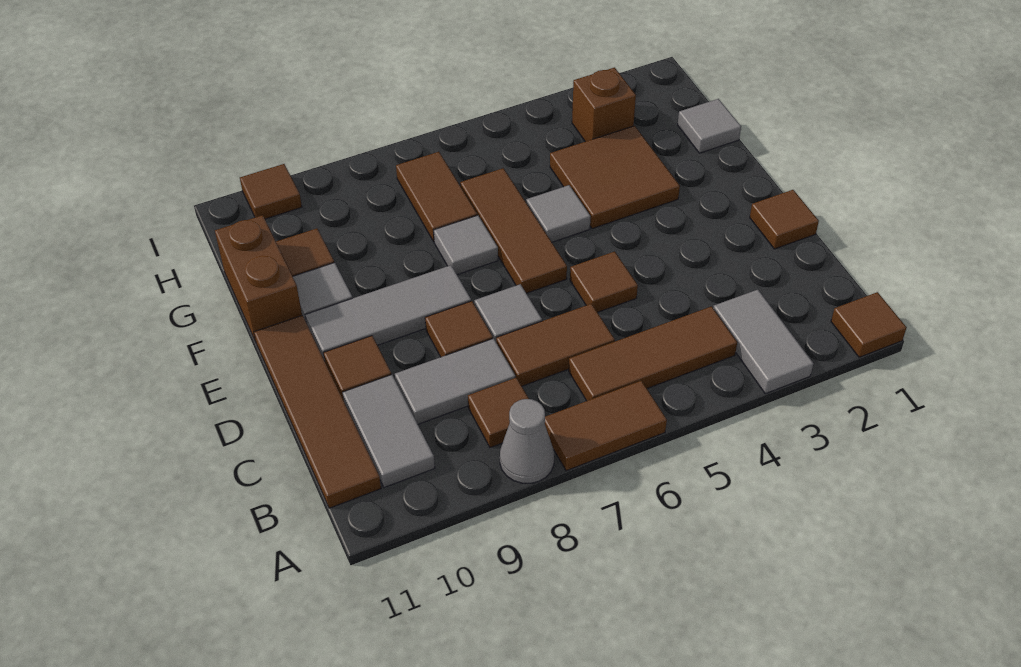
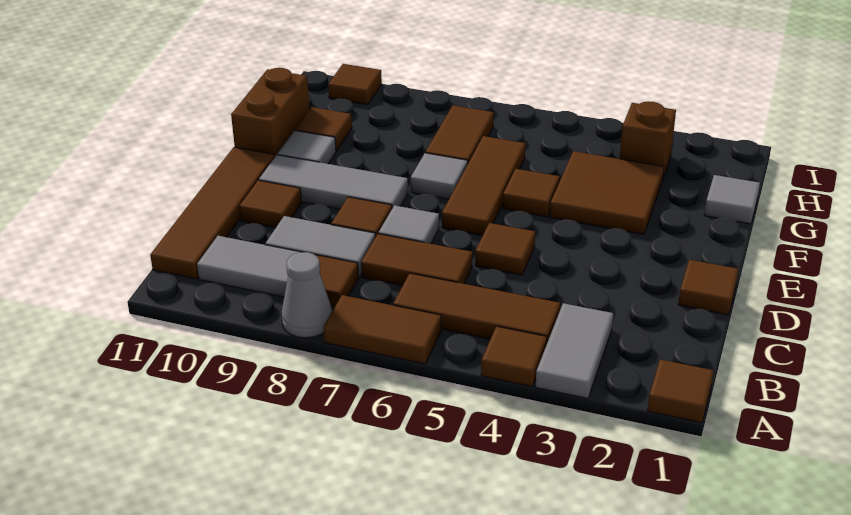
none -> brown 1x1 tile [481,326,547,387]
grey 1x2 tile [342,375,435,488] -> grey 1x2 tile turned to [197,236,301,297]
grey 1x1 tile [526,185,591,242] -> brown 1x1 tile [503,169,560,217]

